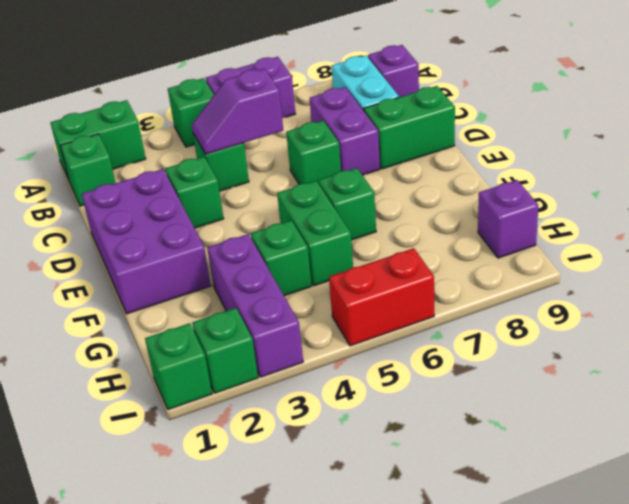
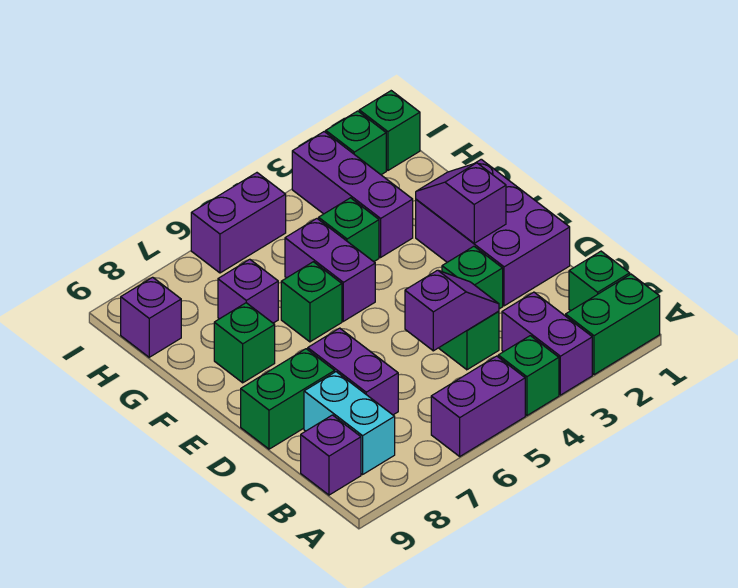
none -> purple 1x2 brick [502,292,592,395]
green 1x1 brick [286,121,341,184] -> green 1x1 brick moved to [214,303,275,383]
none -> purple 1x2 slope [416,163,506,243]
green 1x2 brick [277,181,353,286] -> purple 1x2 brick [285,219,375,321]
none -> purple 1x1 brick [218,259,278,323]
red 1x2 brick [329,248,434,346] -> purple 1x2 brick [191,173,286,273]

